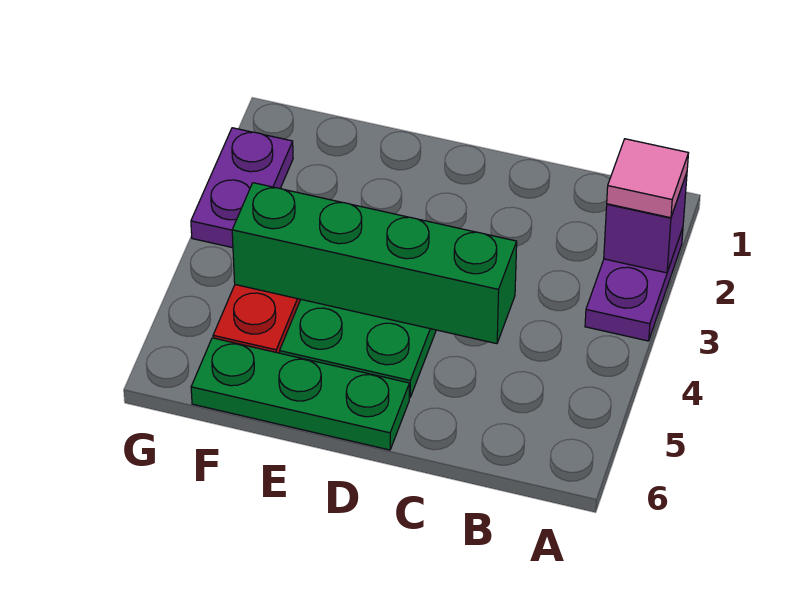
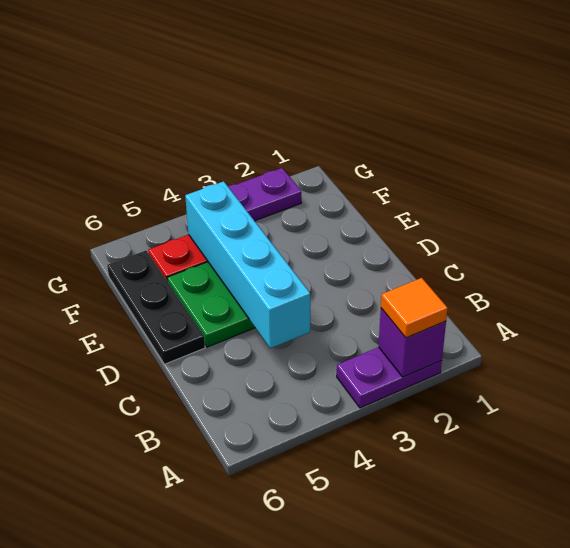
pink 1x1 tile [607,139,688,218] -> orange 1x1 tile [381,278,448,338]
green 1x4 brick [232,183,517,344] -> cyan 1x4 brick [185,181,310,348]
green 1x3 plate [191,338,409,450] -> black 1x3 plate [107,251,205,364]

